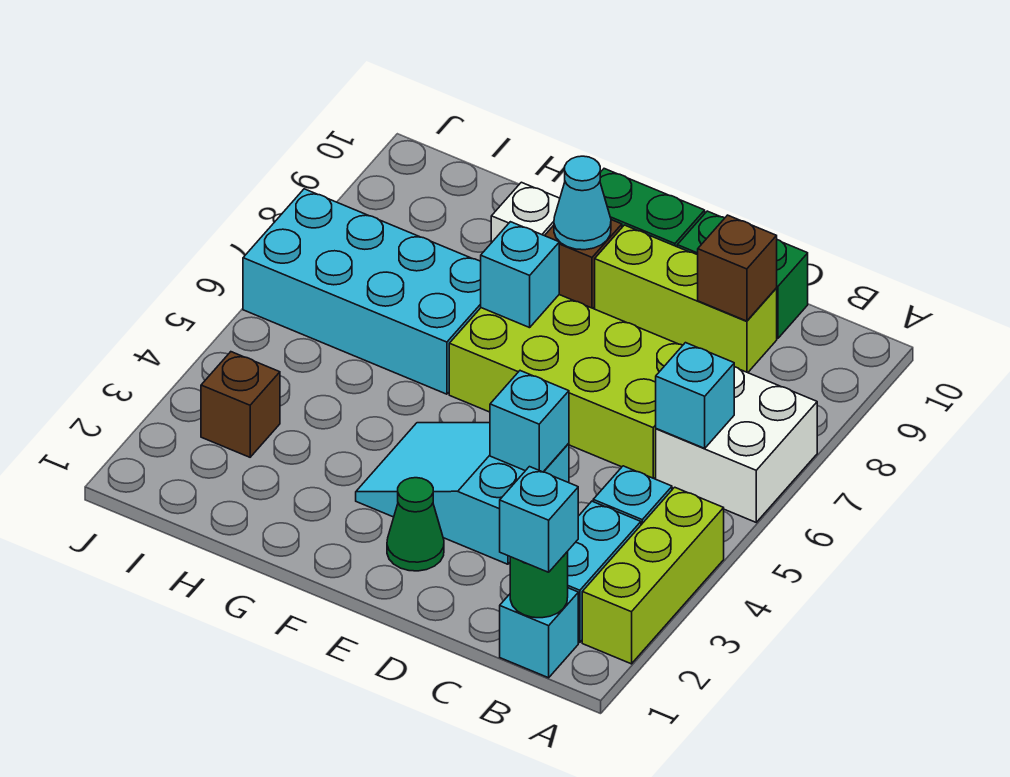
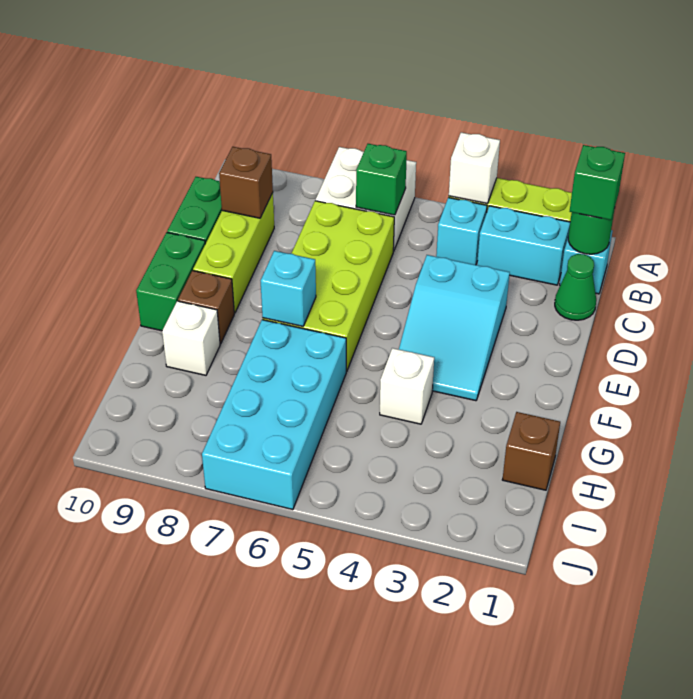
none -> white 1x1 brick [449,132,500,204]
cyan 1x1 brick [500,467,578,572] -> green 1x1 brick [570,145,625,220]
cyan 1x1 brick [656,343,734,448] -> green 1x1 brick [356,144,407,215]
cyan 1x1 brick [490,371,569,472] -> none
green 1x1 cone [387,478,444,571] -> green 1x1 cone moved to [555,254,596,320]
cyan 1x1 cone [554,156,611,250] -> none
none -> white 1x1 brick [380,348,434,424]
brown 1x1 brick [201,352,280,457] -> brown 1x1 brick moved to [502,412,560,490]

